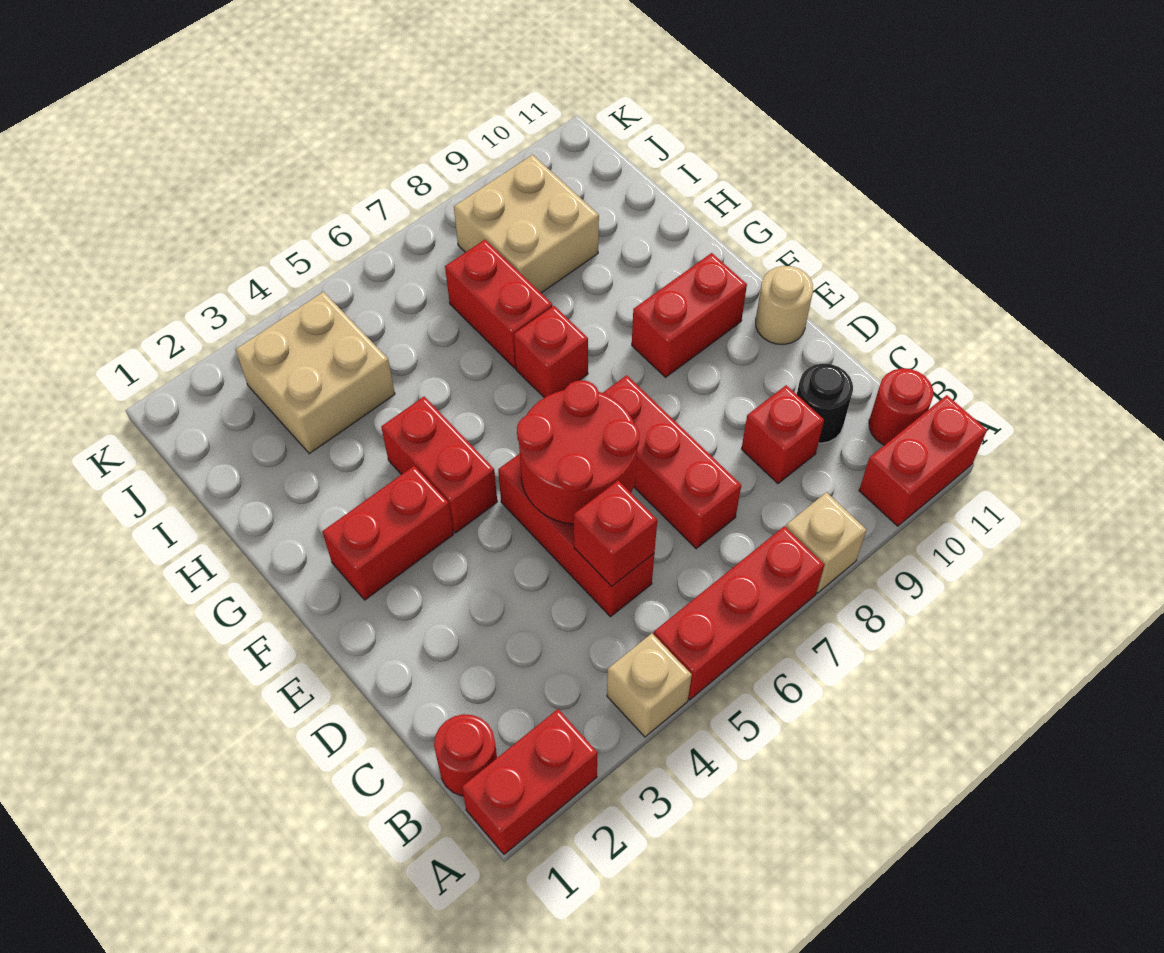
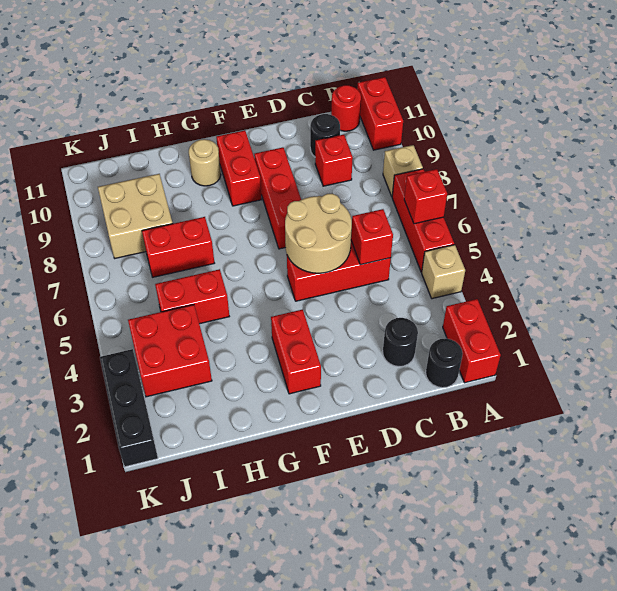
red 1x1 round brick [434,714,497,796] -> black 1x1 round brick [426,339,463,388]
none -> black 1x1 round brick [383,318,418,367]
red 1x3 brick [603,375,741,549] -> red 1x3 brick turned to [254,147,301,249]
red 2x2 round brick [517,380,639,524] -> tan 2x2 round brick [285,194,352,273]
tan 1x1 round brick [756,266,813,344] -> tan 1x1 round brick moved to [189,139,221,186]
red 1x2 brick [381,397,497,533] -> red 1x2 brick moved to [155,269,229,324]
red 1x1 brick [514,306,588,398] -> red 1x1 brick moved to [404,169,447,224]
tan 2x2 brick [236,292,395,454] -> red 2x2 brick [128,305,212,397]
none -> black 1x3 brick [100,349,158,467]

